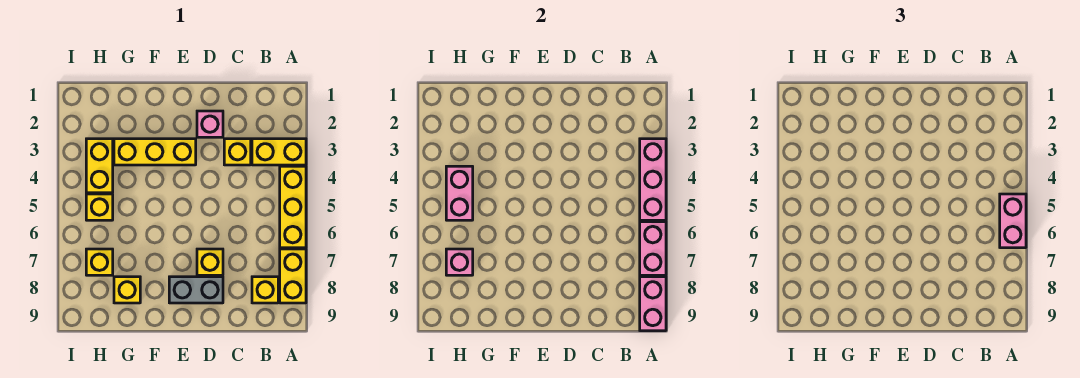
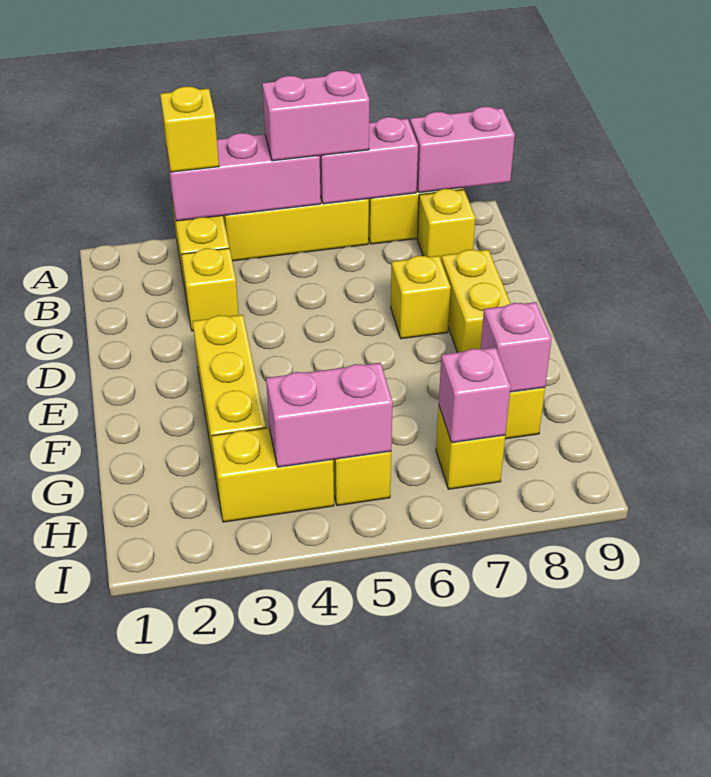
none -> yellow 1x1 brick [160,87,219,172]
pink 1x1 brick [197,111,223,137] -> pink 1x1 brick moved to [481,302,552,392]
grey 1x2 brick [169,277,223,303] -> yellow 1x2 brick [441,250,511,352]

